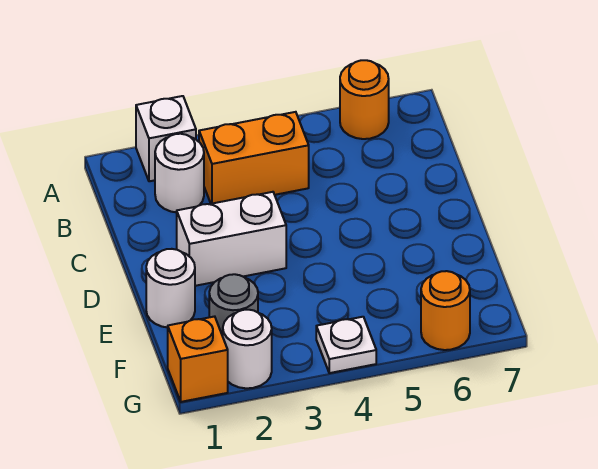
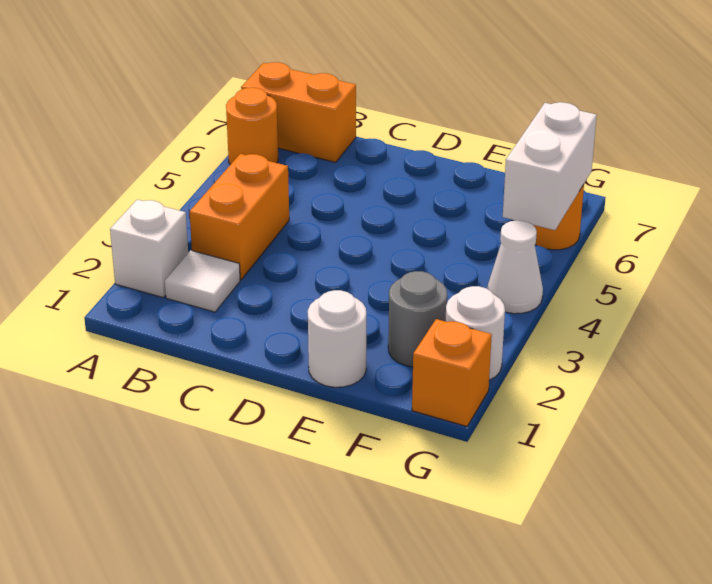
none -> orange 1x2 brick [241,62,356,162]
white 1x1 round brick [155,134,204,212] -> white 1x1 tile [165,250,240,312]
white 1x2 brick [177,192,286,286] -> white 1x2 brick moved to [503,102,597,230]
white 1x1 plate [316,317,376,373] -> white 1x1 cone [487,220,543,314]

